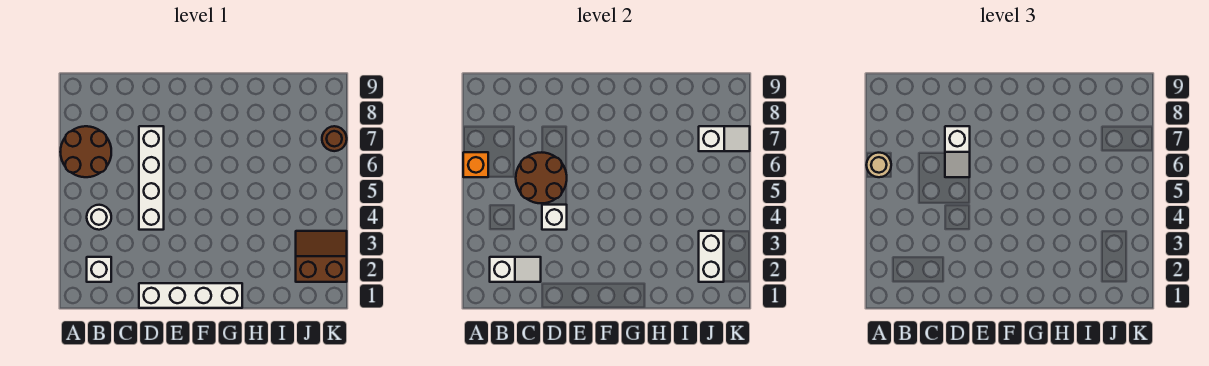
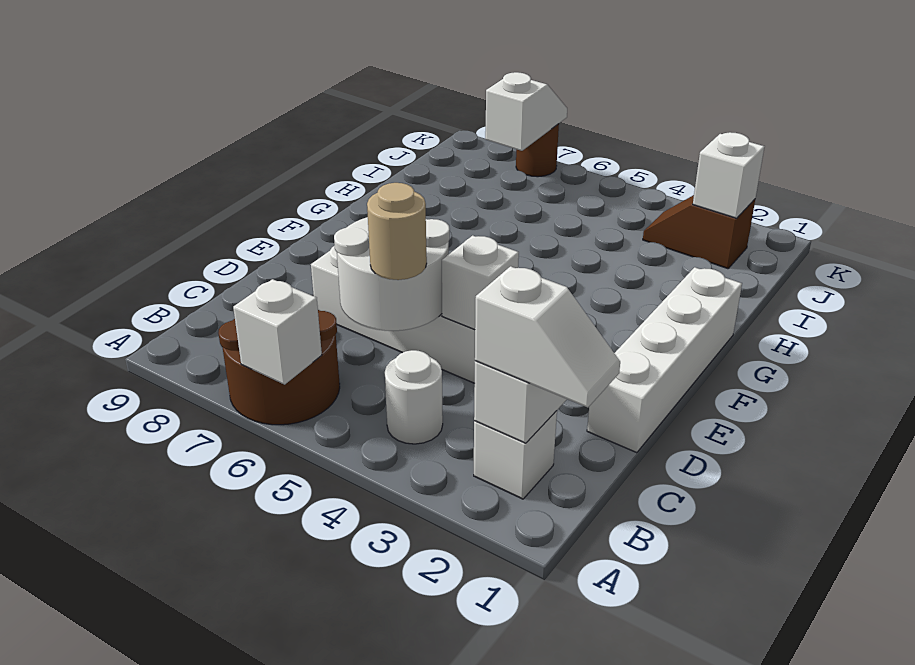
orange 1x1 brick [463,152,488,177] -> white 1x1 brick [233,279,322,385]
tan 1x1 round brick [867,153,891,177] -> tan 1x1 round brick moved to [367,183,427,280]
brown 2x2 round brick [516,152,567,203] -> white 2x2 round brick [334,217,450,331]
white 1x2 slope [945,126,970,177] -> white 1x2 slope moved to [475,266,620,408]
brown 2x2 slope [296,231,347,282] -> brown 1x2 slope [643,195,755,269]
white 1x2 brick [699,231,724,282] -> white 1x1 brick [693,132,765,218]

